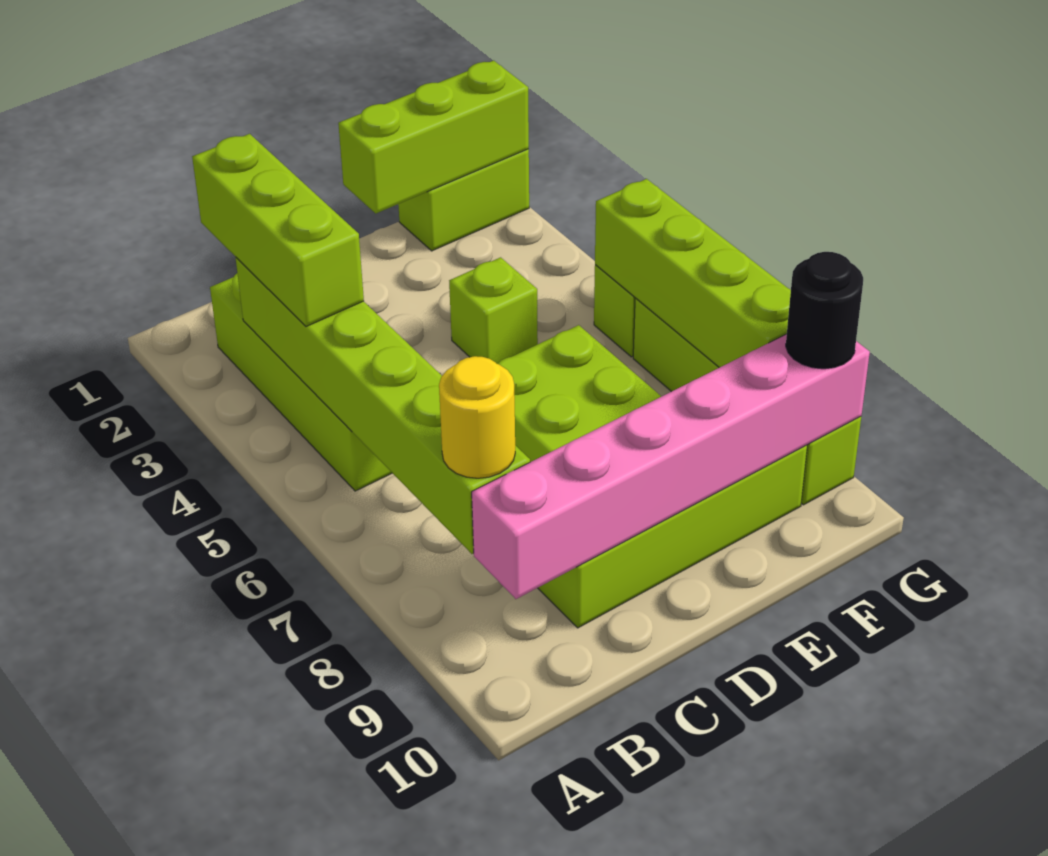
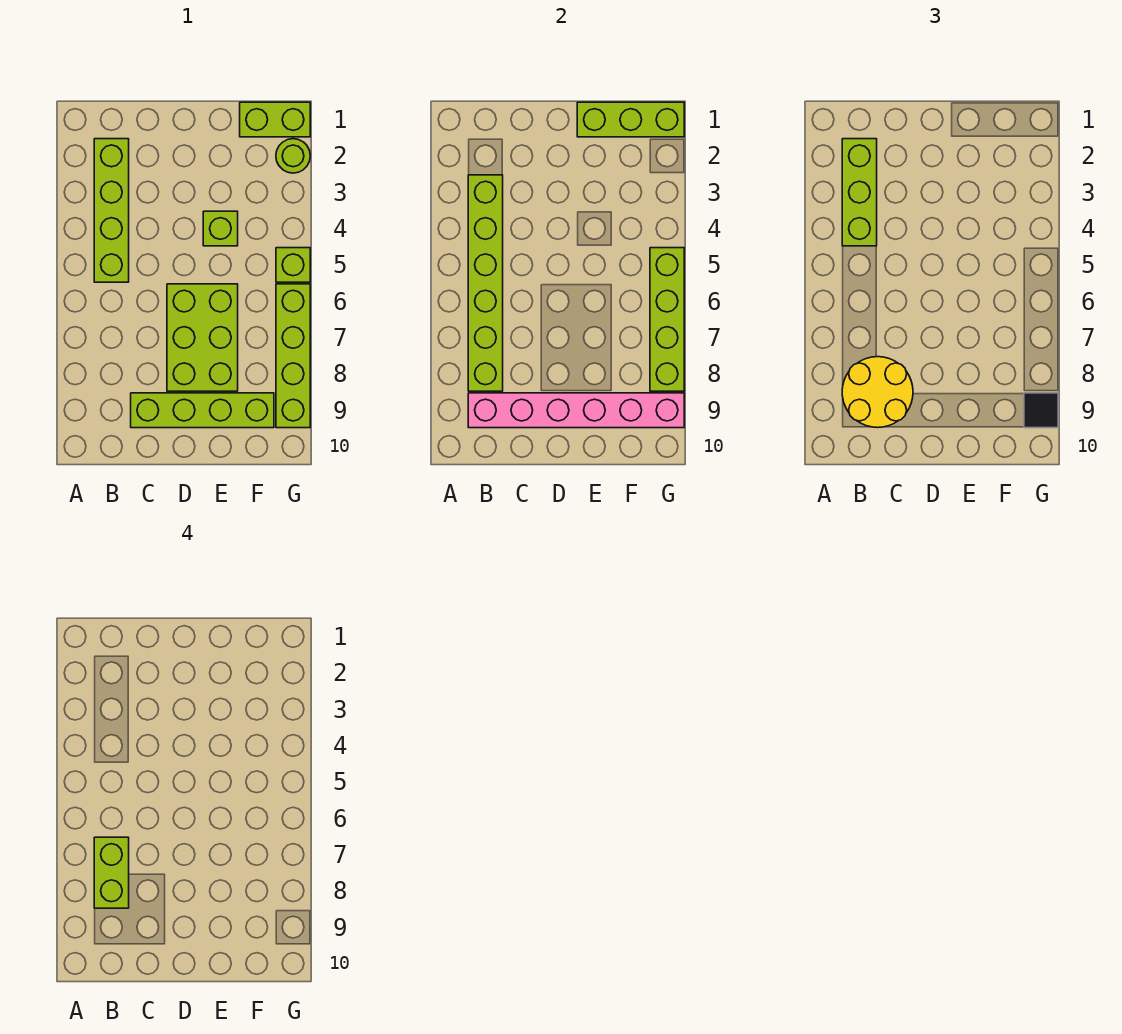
none -> lime 1x2 brick [94,837,129,908]
yellow 1x1 round brick [439,356,515,478] -> yellow 2x2 round brick [842,357,913,428]
none -> lime 1x1 round brick [276,139,310,173]
black 1x1 round brick [786,252,863,369] -> black 1x1 tile [1024,393,1058,428]

